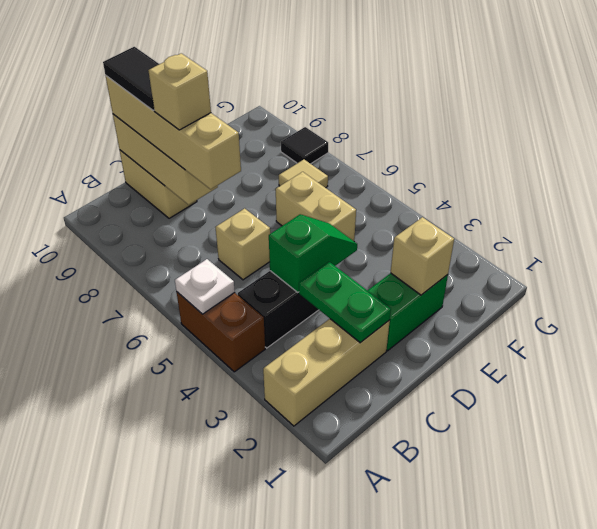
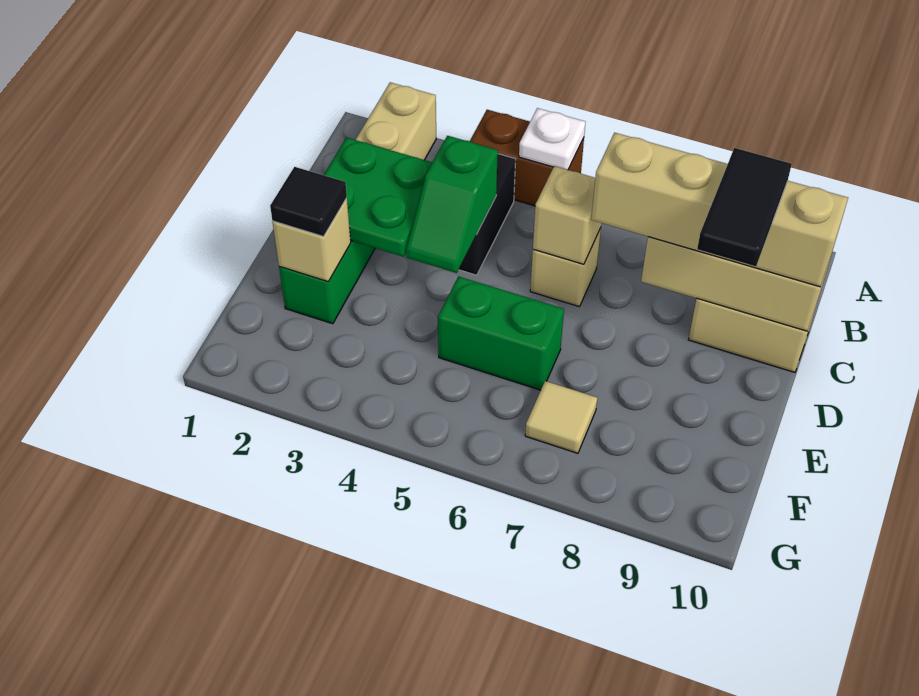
green 1x2 plate [299,262,391,343] -> green 2x2 plate [324,138,432,257]
tan 1x1 brick [148,53,211,130] -> tan 1x1 brick moved to [533,166,601,264]
black 1x2 tile [103,47,159,111] -> black 1x2 tile turned to [697,148,792,266]
tan 1x2 brick [276,172,356,241] -> green 1x2 brick [438,276,564,390]
black 1x1 tile [281,127,328,164] -> black 1x1 tile moved to [270,167,347,237]

